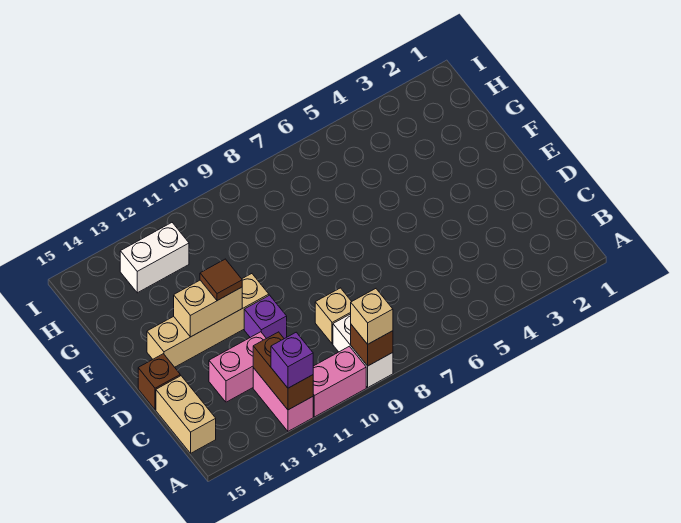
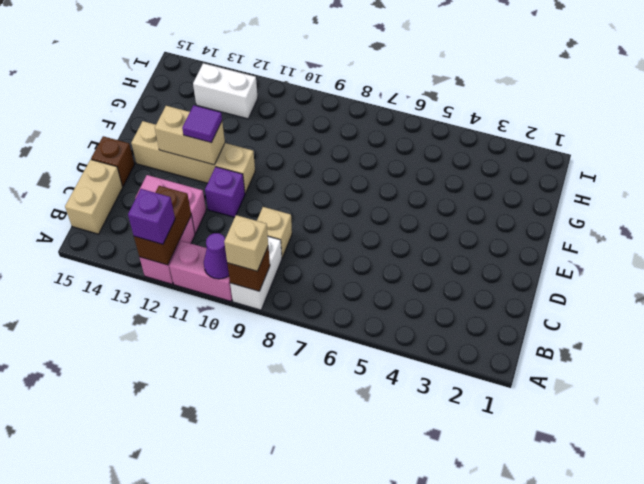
none -> purple 1x1 cone [204,233,229,279]
brown 1x1 tile [200,259,242,301] -> purple 1x1 tile [182,105,222,142]

